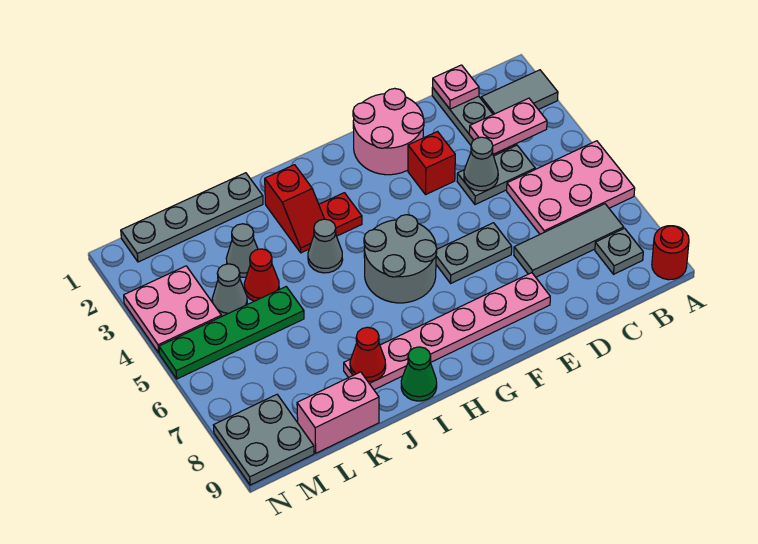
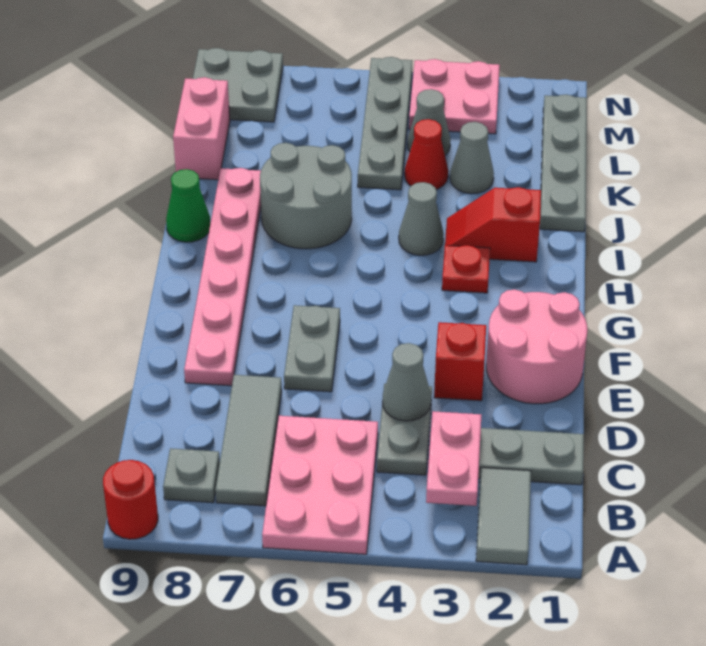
pink 1x1 plate [433,65,479,109] -> none
grey 2x2 round brick [364,215,437,303] -> grey 2x2 round brick moved to [260,143,352,249]
red 1x1 cone [350,327,386,382] -> none
green 1x4 plate [159,287,304,379] -> grey 1x4 plate [358,57,413,190]

